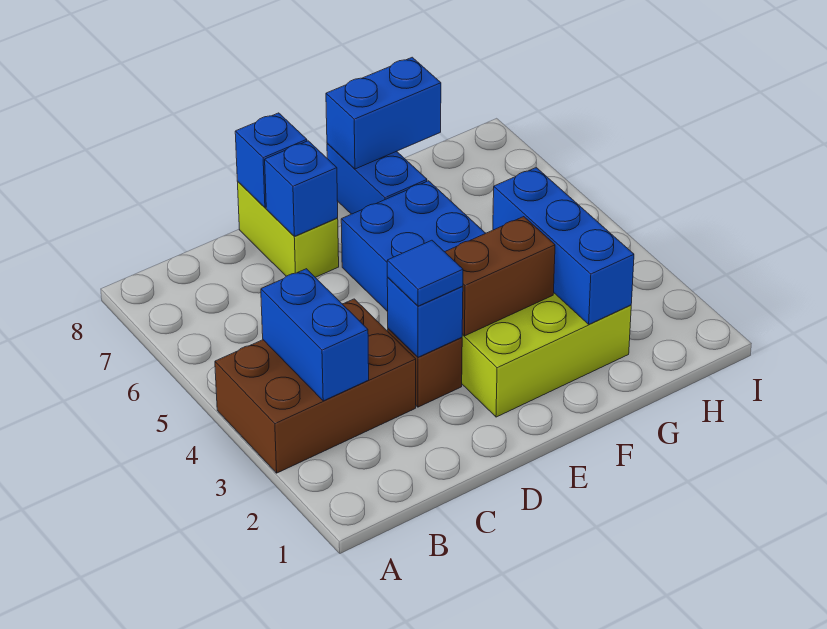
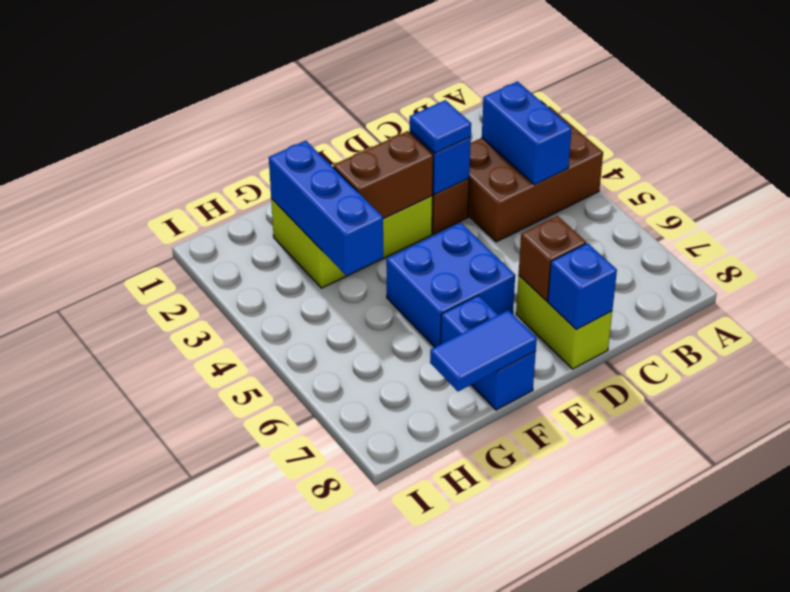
blue 1x1 brick [265,141,338,236] -> brown 1x1 brick [519,216,586,301]
blue 1x2 brick [326,57,441,169] -> blue 1x2 tile [430,310,537,391]

